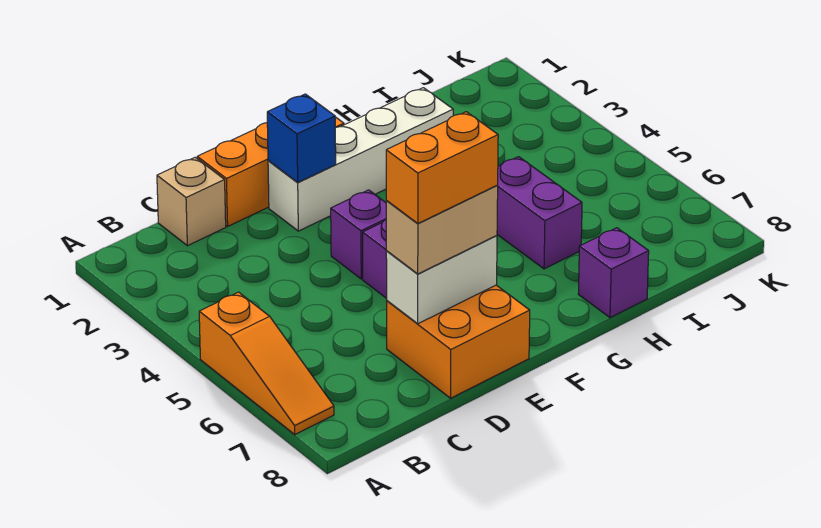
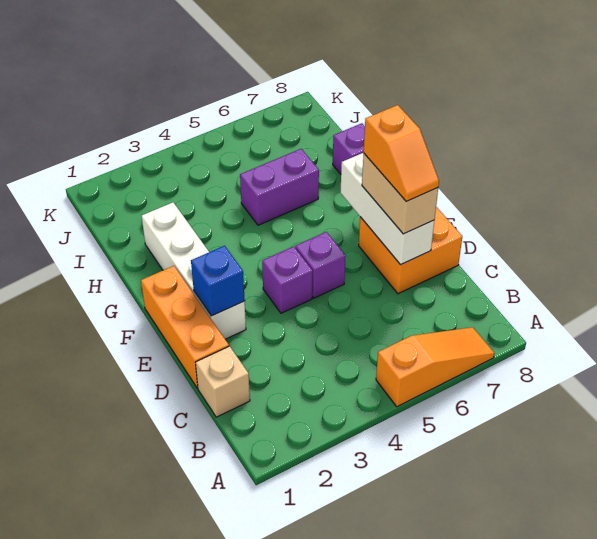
white 1x2 brick [386,236,497,324] -> white 1x3 brick [340,153,435,265]
orange 1x2 brick [386,112,498,223] -> orange 1x2 slope [364,105,439,201]

